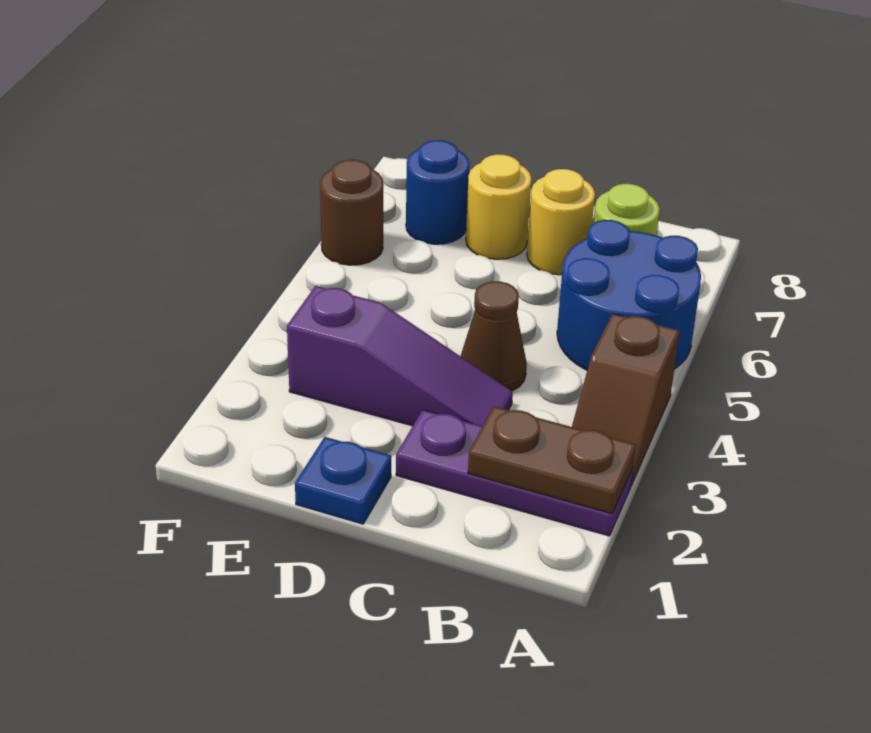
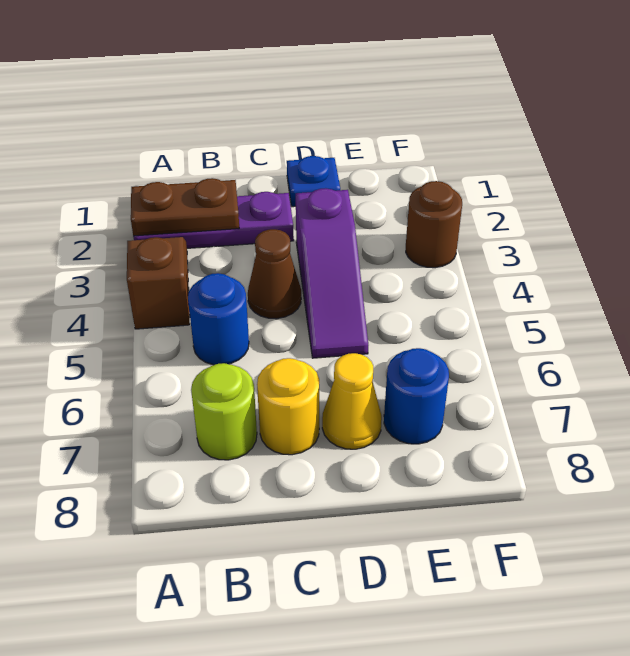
blue 2x2 round brick [557,220,701,370] -> blue 1x1 round brick [188,273,249,365]
purple 1x3 slope [287,286,513,426] -> purple 1x3 slope turned to [296,188,368,358]
yellow 1x1 round brick [466,154,531,259] -> yellow 1x1 cone [322,353,382,449]
brown 1x1 round brick [320,160,384,265] -> brown 1x1 round brick moved to [406,181,462,268]

